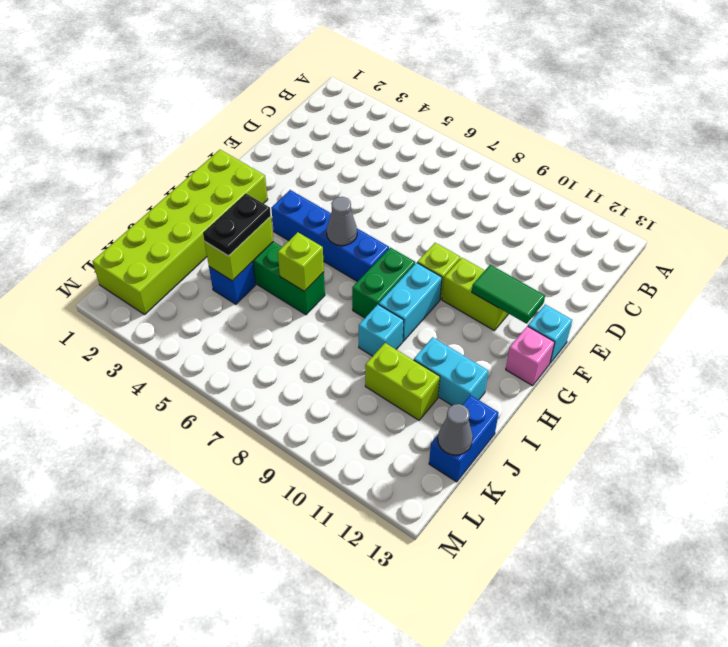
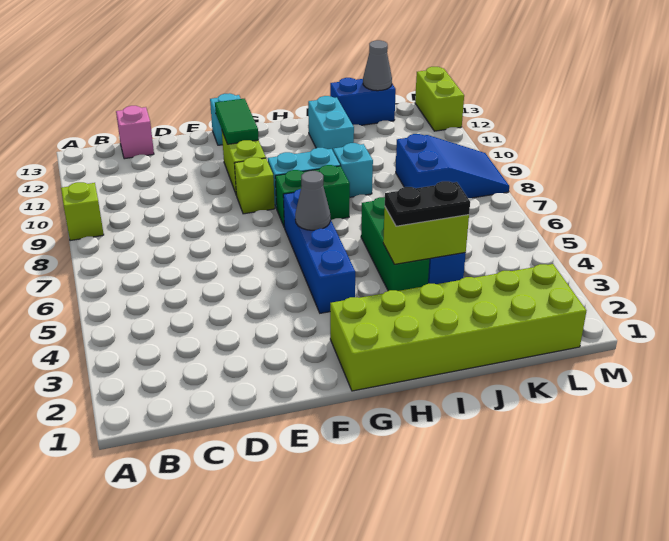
pink 1x1 brick [506,326,555,386] -> pink 1x1 brick moved to [116,106,154,159]
lime 1x1 brick [278,232,324,291] -> lime 1x1 brick moved to [61,182,104,241]
lime 1x2 brick [365,343,440,420] -> lime 1x2 brick moved to [415,67,464,131]
none -> blue 2x3 slope [396,134,509,198]

